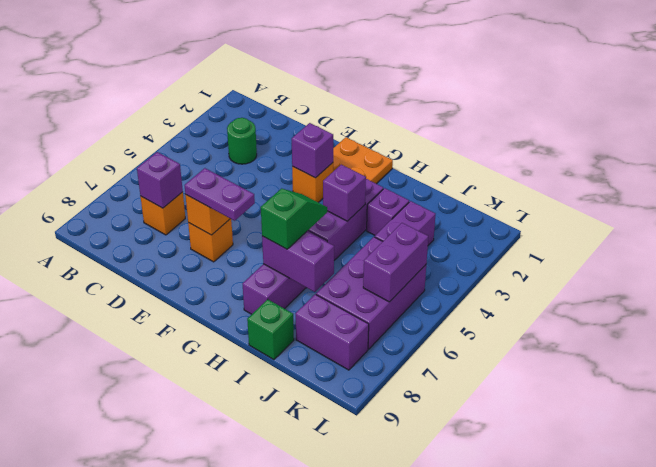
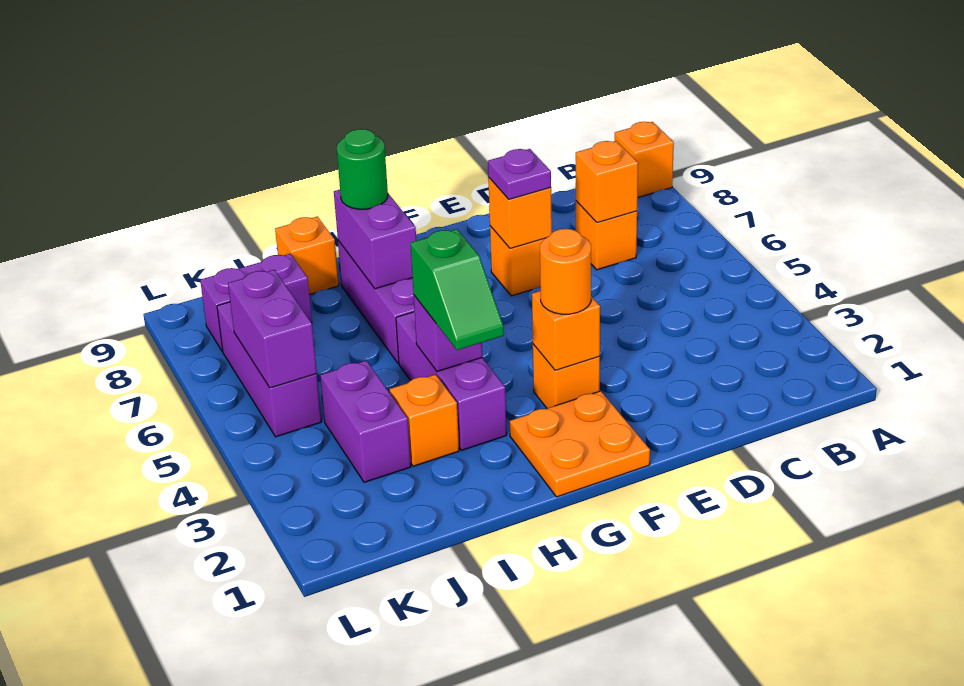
none -> orange 1x1 brick [615,122,674,197]
green 1x1 round brick [227,118,257,164] -> green 1x1 round brick moved to [337,129,388,209]
purple 1x1 brick [137,152,183,208] -> orange 1x1 brick [576,141,638,223]
purple 1x2 plate [185,168,255,221] -> purple 1x1 plate [488,149,551,199]
purple 1x1 brick [292,123,333,178] -> orange 1x1 brick [532,291,600,370]
none -> orange 1x1 round brick [540,229,591,314]
green 1x2 slope [261,189,327,249] -> green 1x2 slope moved to [410,229,504,350]
purple 1x2 brick [262,232,334,292] -> purple 1x2 brick turned to [334,190,416,289]
purple 1x1 brick [367,188,409,235] -> orange 1x1 brick [390,374,459,466]
green 1x1 brick [247,299,294,360] -> orange 1x1 brick [275,216,339,295]
purple 2x3 brick [316,237,426,349] -> purple 1x3 brick [217,302,322,437]

